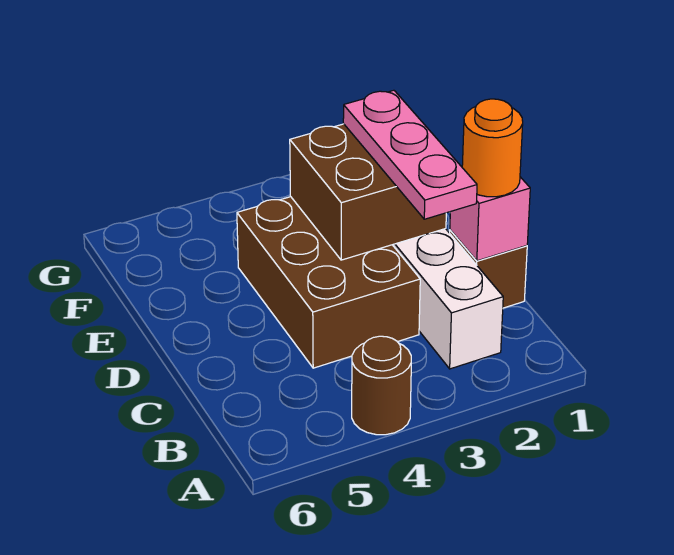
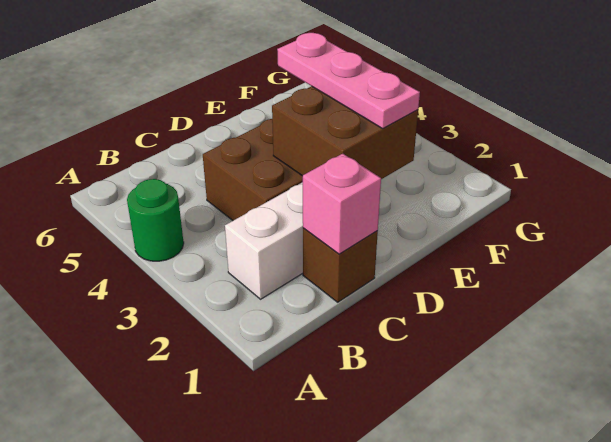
brown 1x1 round brick [352,336,411,435] -> green 1x1 round brick [127,179,184,261]
orange 1x1 round brick [462,99,523,197] -> none
pink 1x3 plate [343,90,477,219] -> pink 1x3 plate turned to [277,33,420,129]

